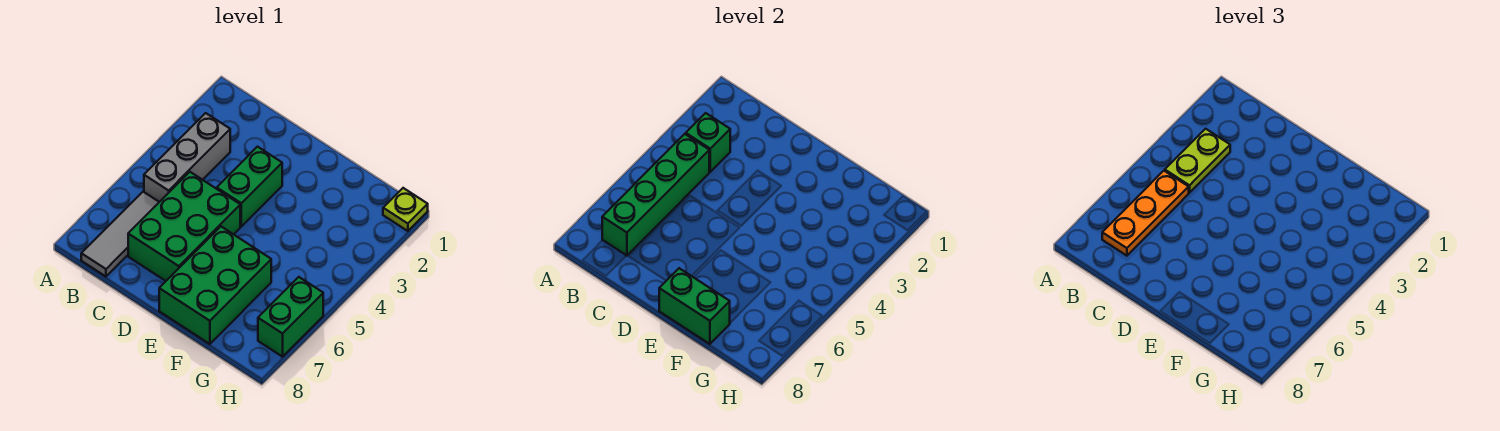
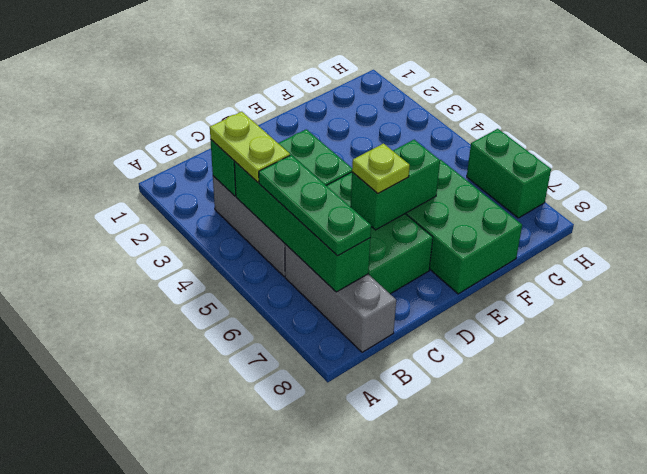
orange 1x3 plate [1102,171,1189,256] -> green 1x3 plate [259,155,371,256]
grey 1x3 tile [81,192,159,276] -> grey 1x3 brick [285,244,396,352]
green 1x2 brick [659,268,730,344] -> green 1x2 brick moved to [351,140,440,230]
lime 1x1 plate [383,188,428,231] -> lime 1x1 plate moved to [352,144,410,193]

